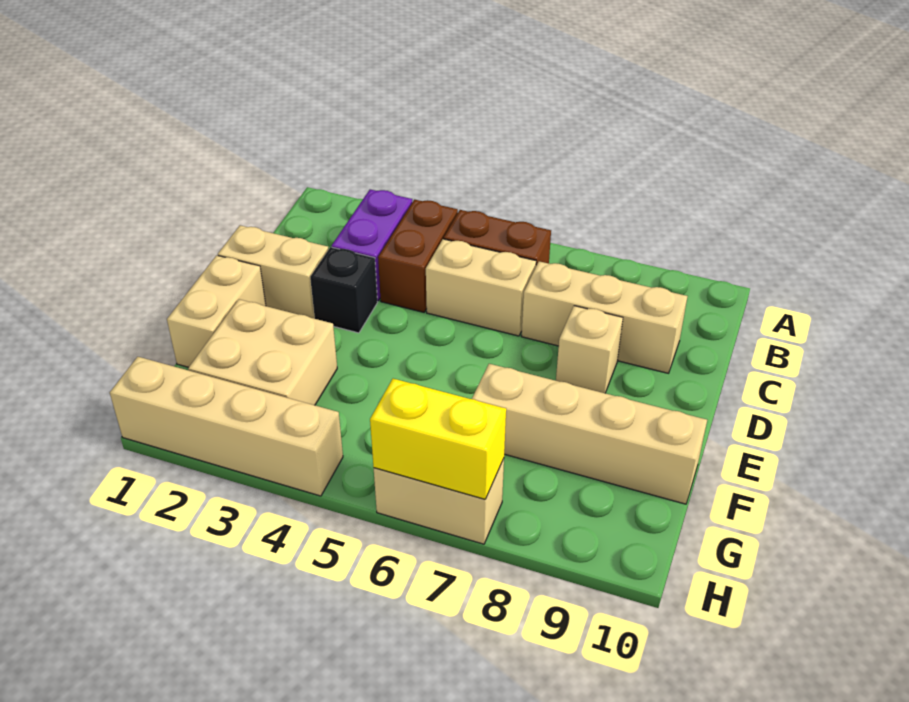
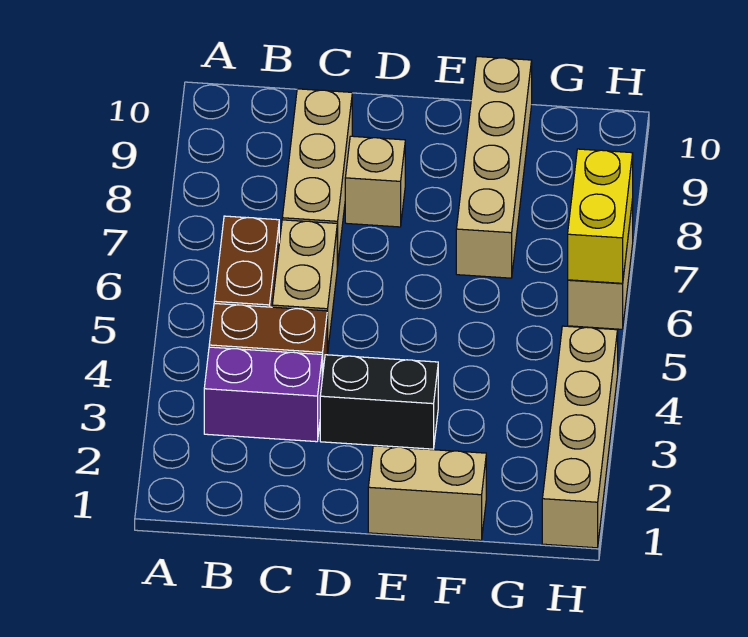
tan 1x2 brick [218,225,329,319] -> none
black 1x1 brick [310,247,378,333] -> black 1x2 brick [320,355,438,449]
tan 2x2 brick [188,299,337,405] -> none

